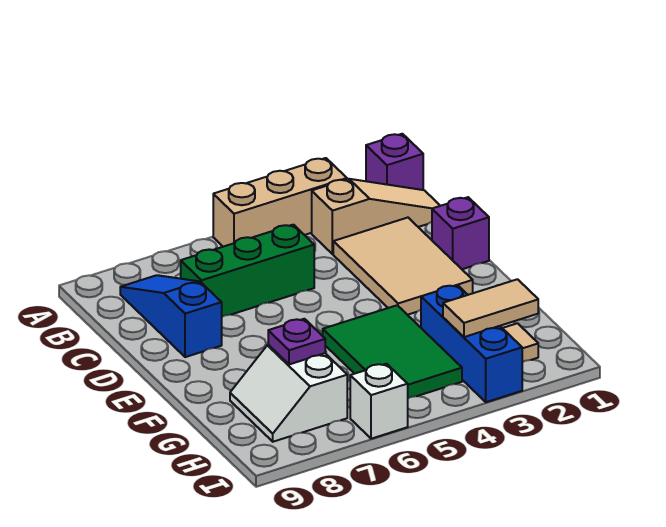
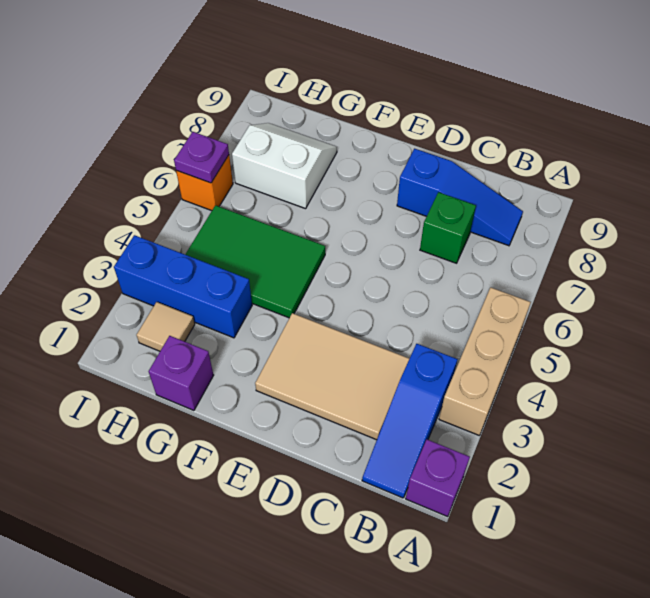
tan 1x3 slope [312,179,440,254] -> blue 1x3 slope [362,344,458,498]
green 1x3 brick [181,225,314,317] -> green 1x1 brick [420,192,476,263]
purple 1x1 brick [432,197,489,269] -> purple 1x1 brick moved to [149,336,214,410]
purple 1x1 plate [268,319,325,364] -> purple 1x1 plate moved to [174,132,229,183]
tan 1x2 tile [443,279,538,337] -> none
white 1x1 brick [350,364,408,439] -> orange 1x1 brick [176,155,233,211]

